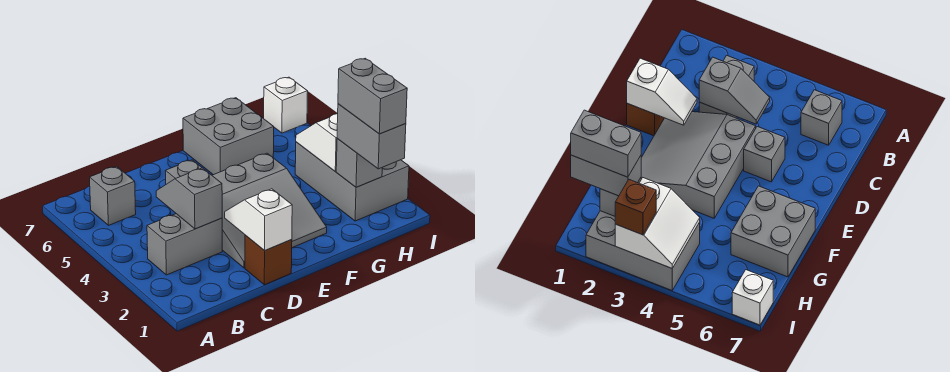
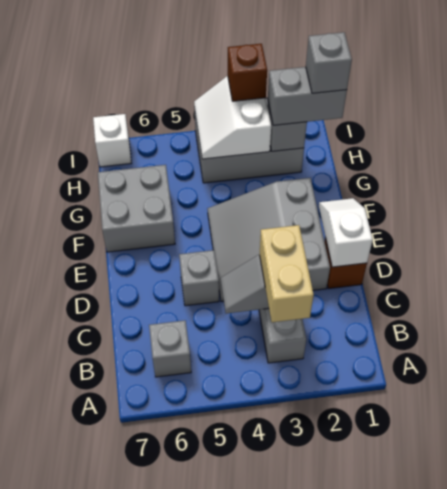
none -> tan 1x2 brick [259,225,314,322]
white 1x2 slope [225,189,292,251] -> white 1x2 slope turned to [319,198,373,267]
grey 3x3 slope [212,153,327,268] -> grey 3x3 slope turned to [207,178,330,301]
grey 1x2 brick [338,58,407,134] -> grey 1x1 brick [306,32,352,93]

